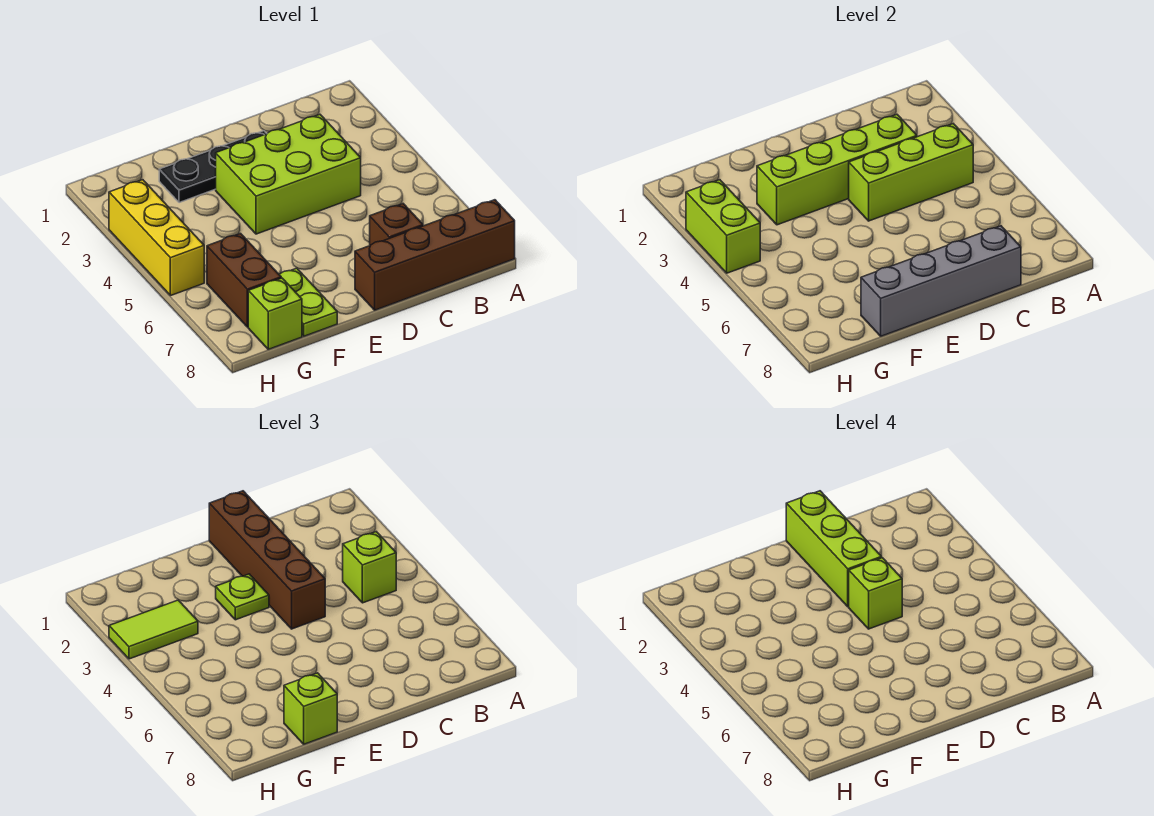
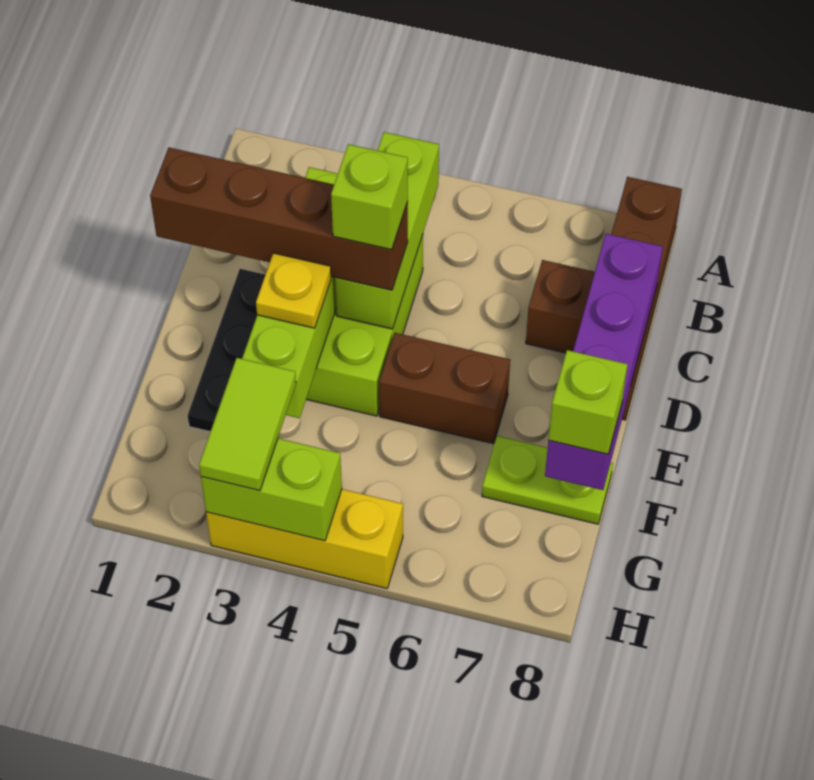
lime 1x1 brick [343,532,396,603] -> none
grey 1x4 brick [861,226,1021,336] -> purple 1x4 brick [545,234,663,490]
lime 1x3 brick [786,491,882,607] -> none
lime 1x1 plate [216,574,269,620] -> yellow 1x1 plate [256,253,331,328]
brown 1x2 brick [207,234,281,327] -> brown 1x2 brick moved to [379,333,510,444]
lime 1x1 brick [248,278,302,349] -> none

